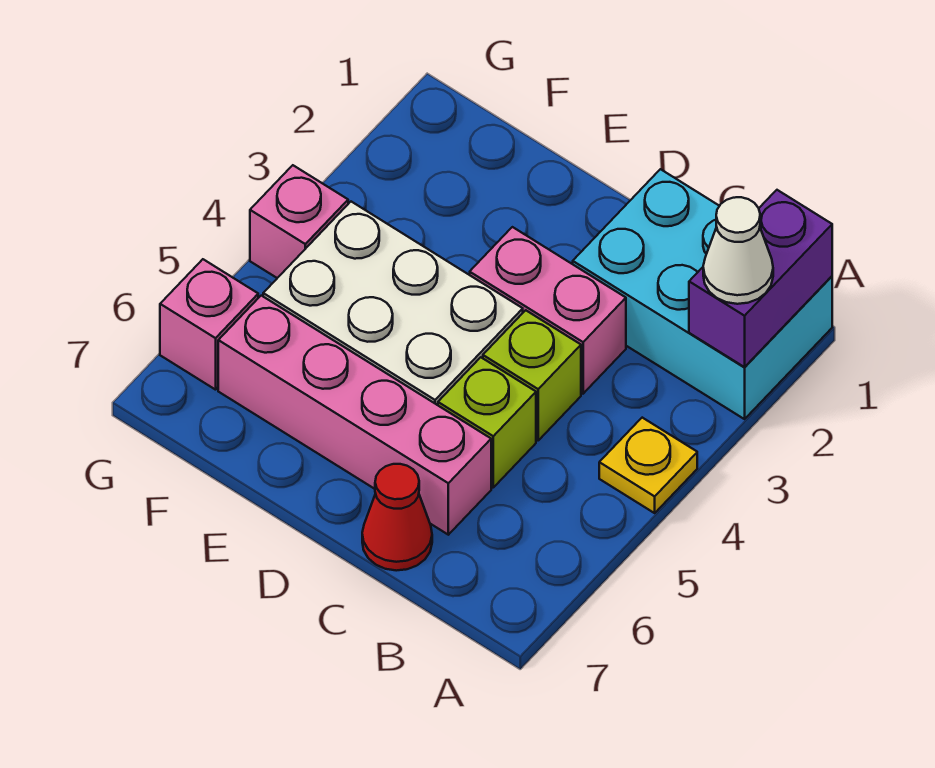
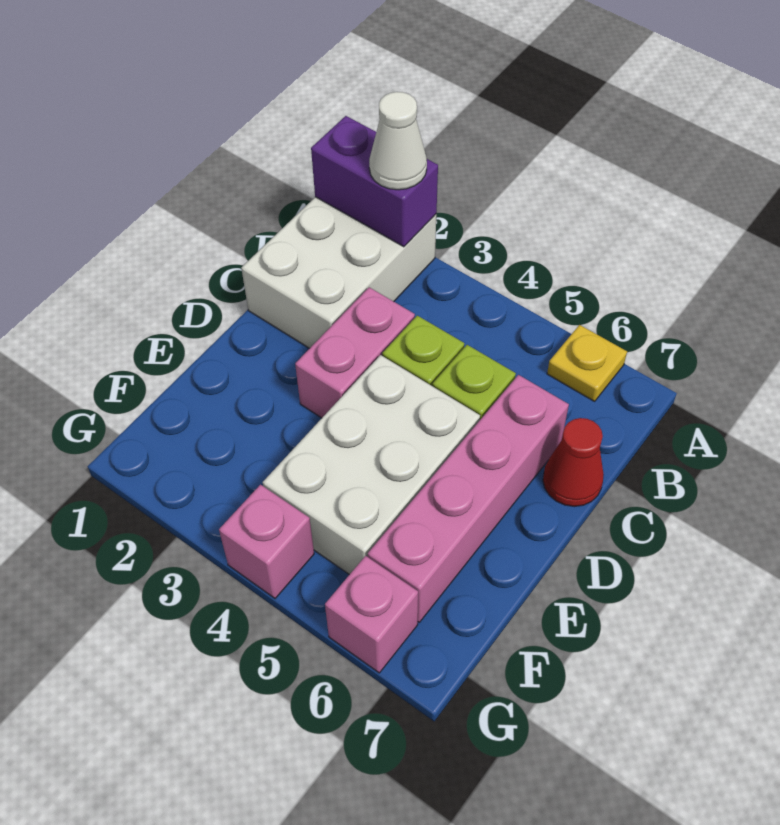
cyan 2x3 brick [573,169,832,419] -> white 2x3 brick [241,197,436,348]
yellow 1x1 plate [599,418,697,513] -> yellow 1x1 plate moved to [547,325,627,401]

